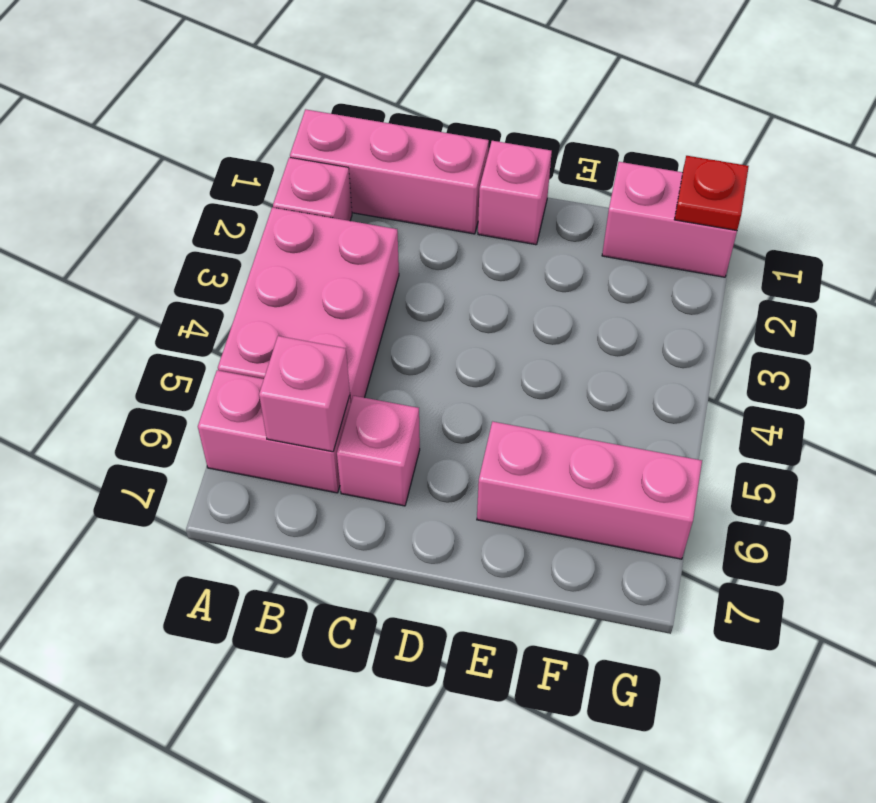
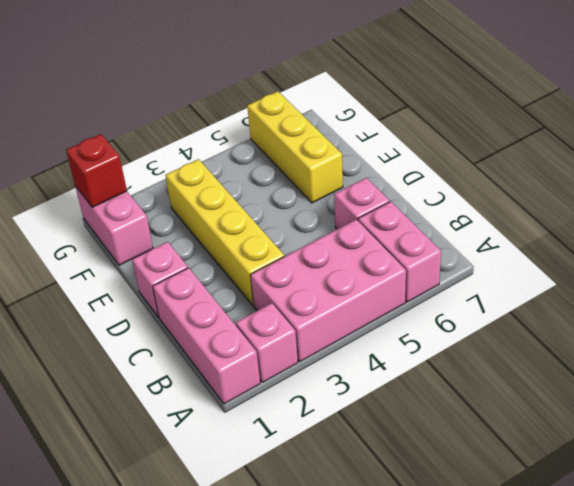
pink 1x1 brick [259,336,350,452] -> none
none -> yellow 1x4 brick [165,159,284,306]
pink 1x3 brick [477,422,702,559] -> yellow 1x3 brick [247,91,343,203]
red 1x1 plate [674,156,749,231] -> red 1x1 brick [66,134,127,207]

